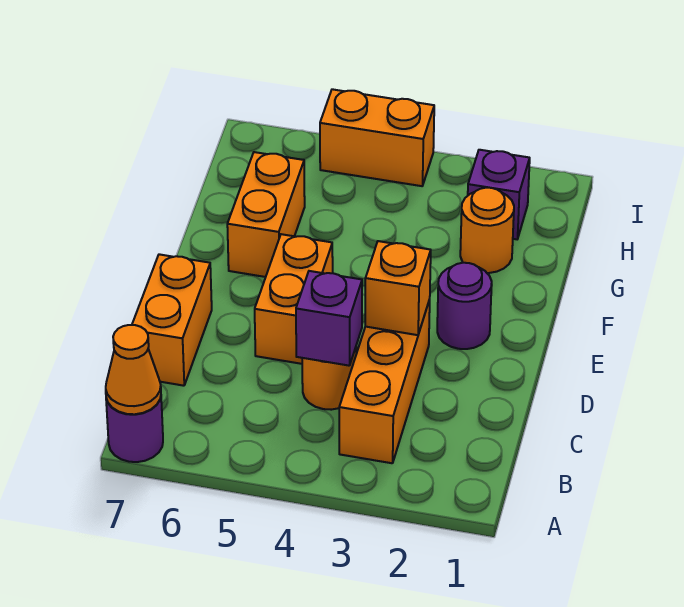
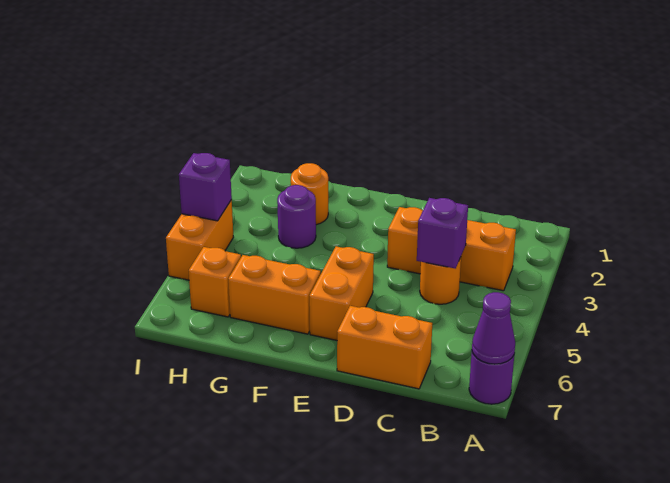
orange 1x1 cone [106,325,161,414] -> purple 1x1 cone [472,292,515,364]
orange 1x1 brick [365,241,431,335] -> orange 1x1 brick moved to [189,247,241,317]
orange 1x2 brick [255,234,333,364] -> orange 1x2 brick turned to [309,246,374,340]
purple 1x1 round brick [437,263,492,349] -> purple 1x1 round brick moved to [277,185,316,248]
purple 1x1 brick [468,150,530,239] -> purple 1x1 brick moved to [179,153,232,221]

